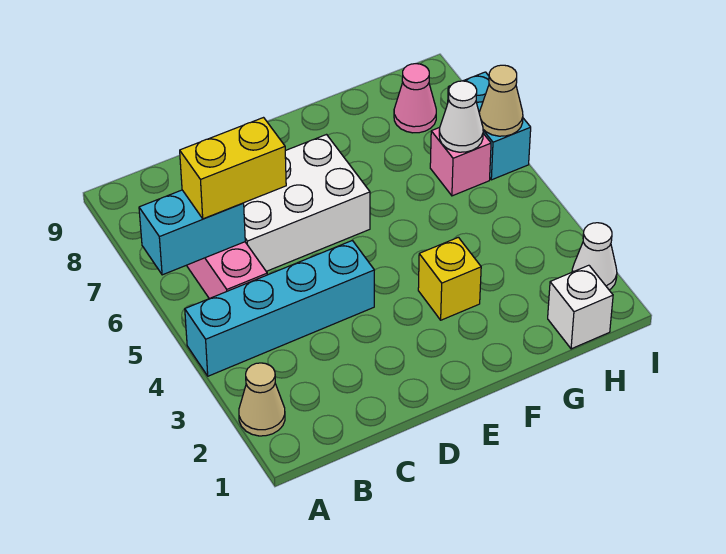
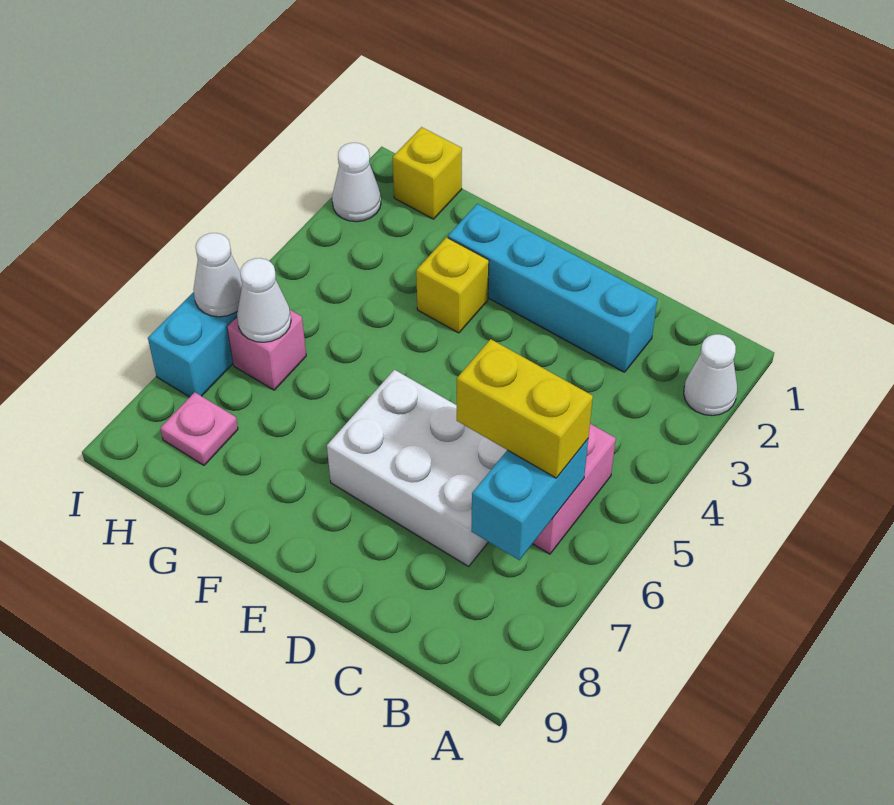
tan 1x1 cone [239,363,285,436] -> white 1x1 cone [684,334,737,416]
cyan 1x4 brick [185,241,374,376] -> cyan 1x4 brick moved to [448,204,657,372]
cyan 1x2 brick [139,190,245,275] -> cyan 1x2 brick turned to [471,439,588,560]
white 1x1 brick [548,265,613,349] -> yellow 1x1 brick [393,127,462,219]
pink 1x1 cone [394,64,436,133] -> pink 1x1 plate [160,392,238,465]
tan 1x1 cone [479,65,523,136] -> white 1x1 cone [193,233,242,317]

